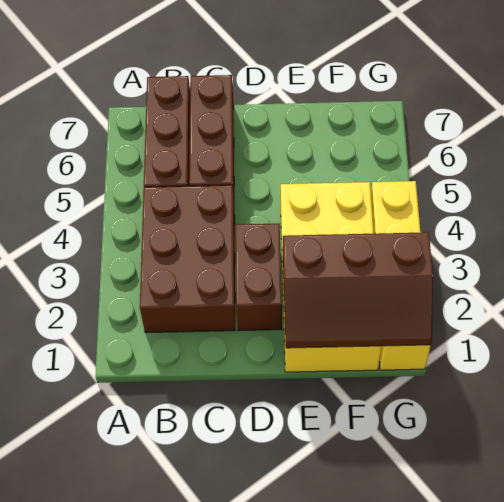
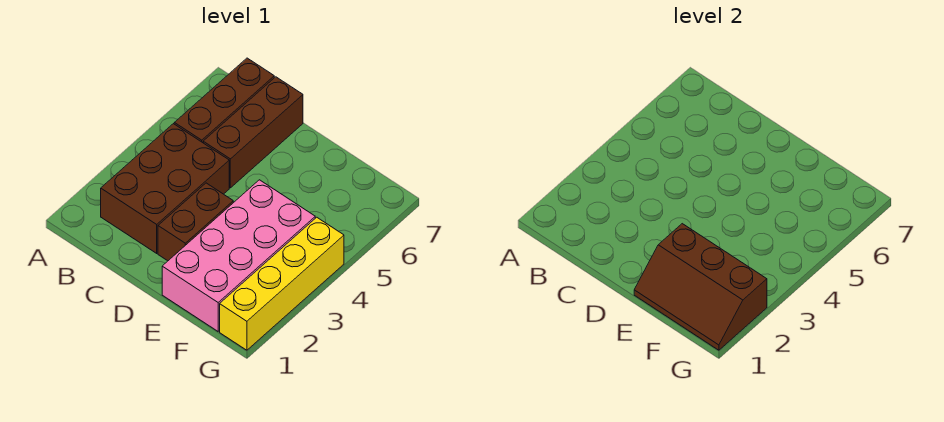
yellow 2x4 brick [281,182,382,372] -> pink 2x4 brick [162,180,315,331]

